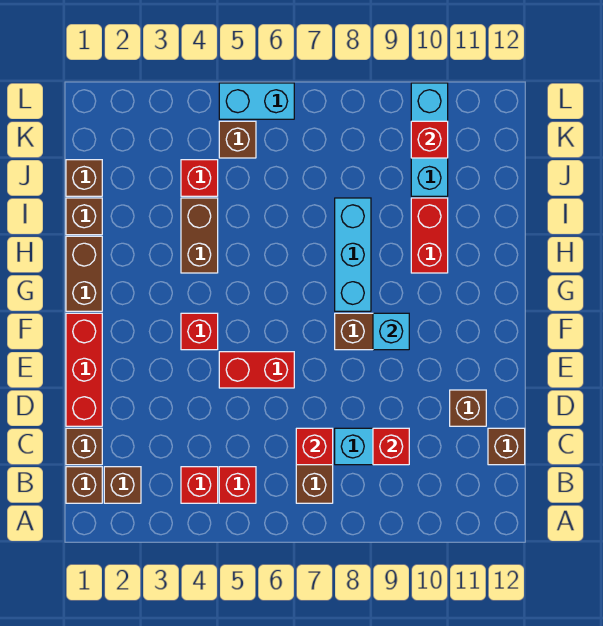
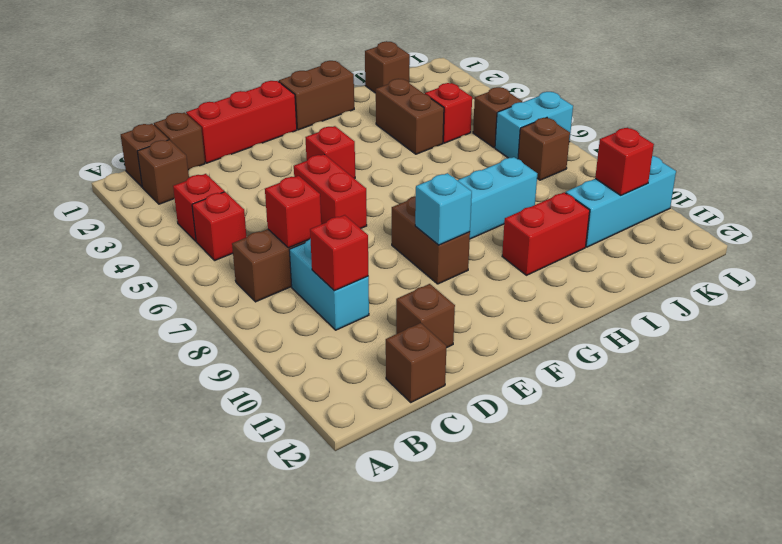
brown 1x2 brick [181,198,218,273] -> brown 1x2 brick turned to [376,79,444,154]
brown 1x1 brick [66,198,102,235] -> brown 1x1 brick moved to [518,118,570,180]
cyan 1x2 brick [219,83,294,119] -> cyan 1x2 brick turned to [495,92,573,159]

